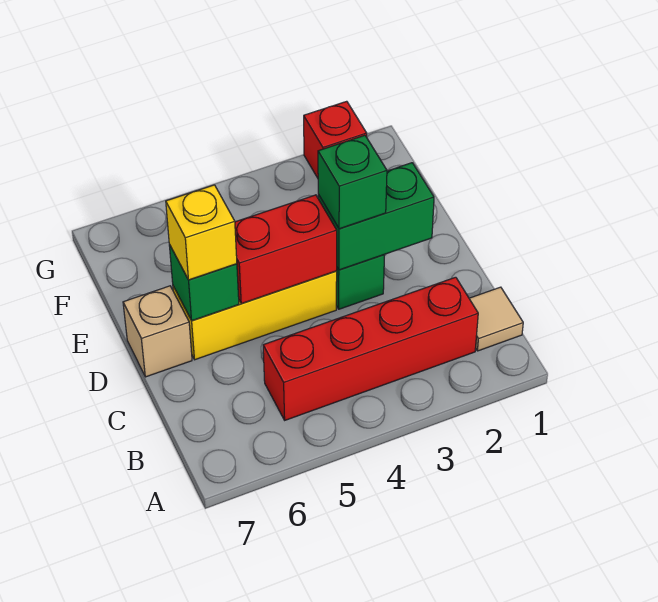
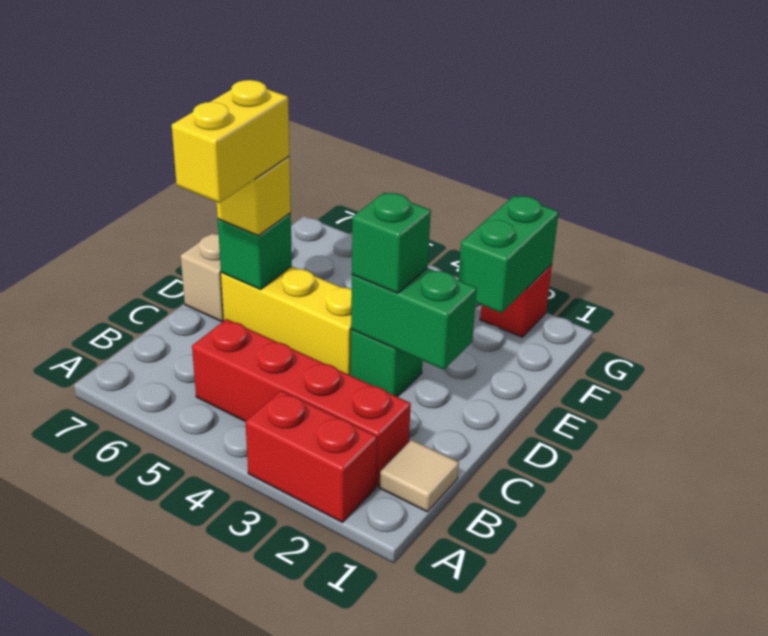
none -> yellow 1x2 brick [172,80,289,203]
red 1x2 brick [235,195,337,304] -> red 1x2 brick moved to [245,391,377,522]
none -> green 1x2 brick [458,196,559,313]

